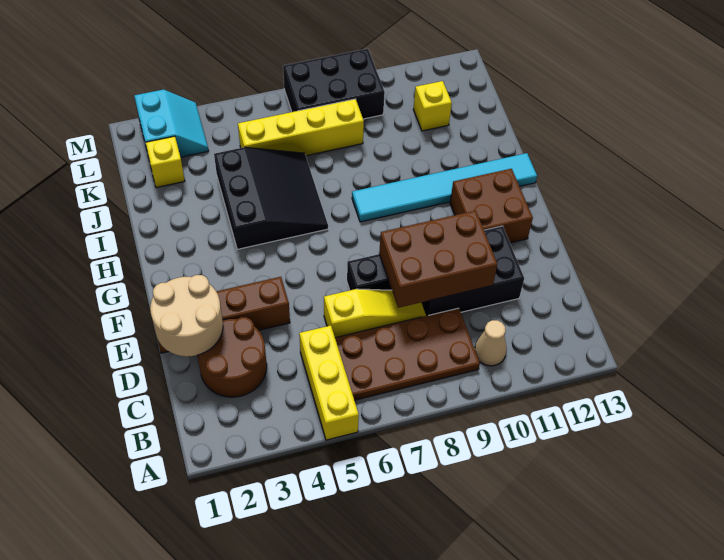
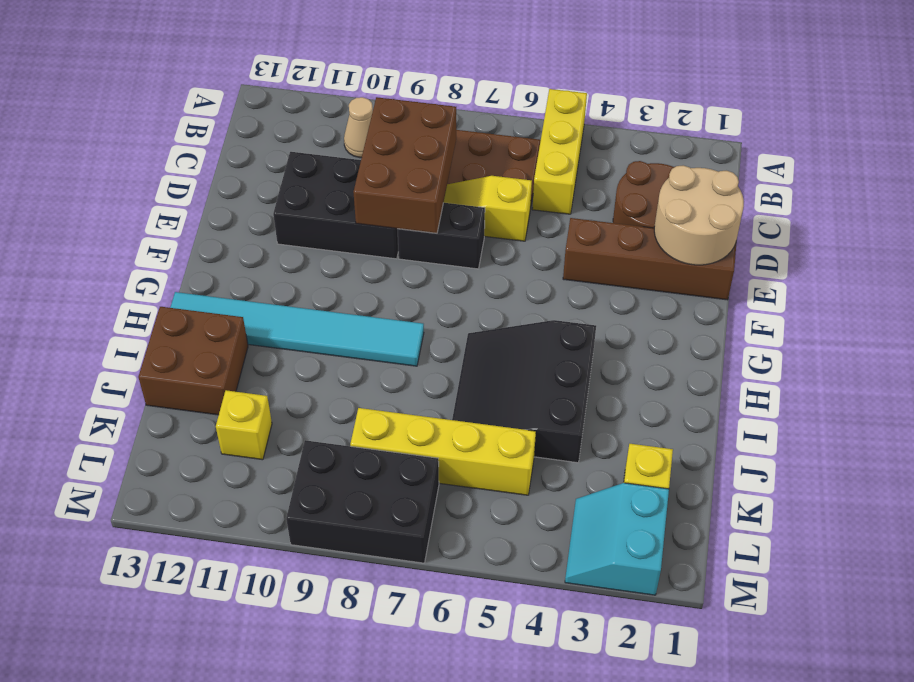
brown 2x3 brick [379,211,497,308] -> brown 2x3 brick turned to [353,97,456,233]
brown 2x2 brick [450,169,533,243] -> brown 2x2 brick moved to [138,307,248,415]

